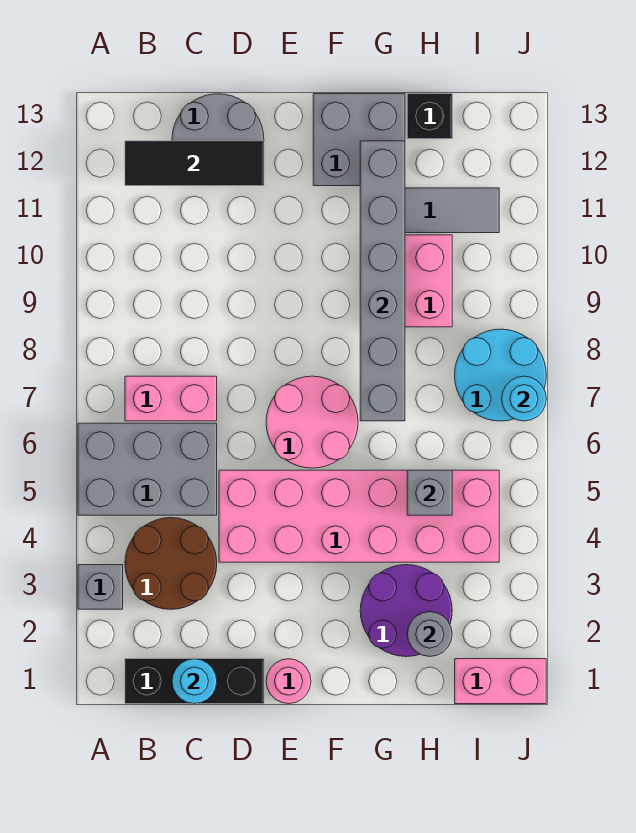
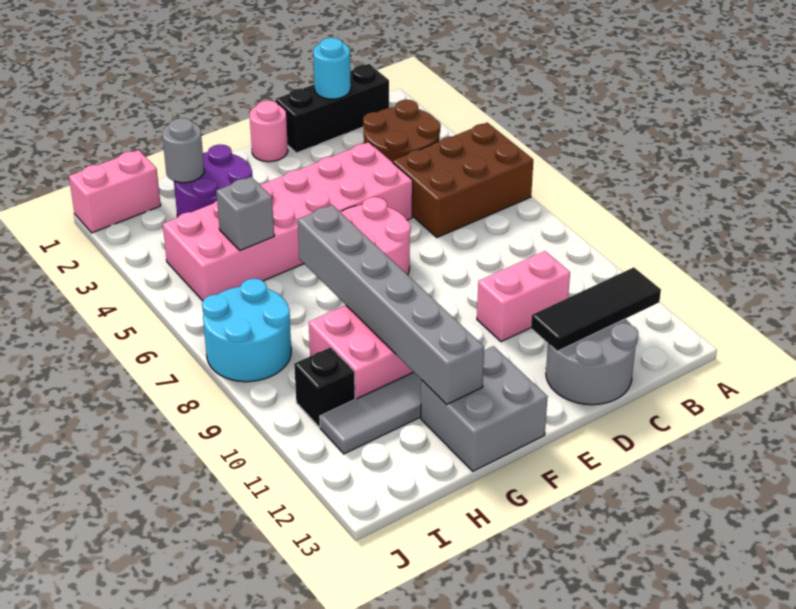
grey 1x1 brick [78,565,123,609] -> none
grey 2x3 brick [78,423,217,515] -> brown 2x3 brick [393,123,533,237]
pink 1x2 brick [125,376,217,421] -> pink 1x2 brick moved to [477,251,570,342]
black 1x1 brick [407,94,452,139] -> black 1x1 brick moved to [294,347,355,427]
cyan 1x1 round brick [502,376,546,421] -> none

